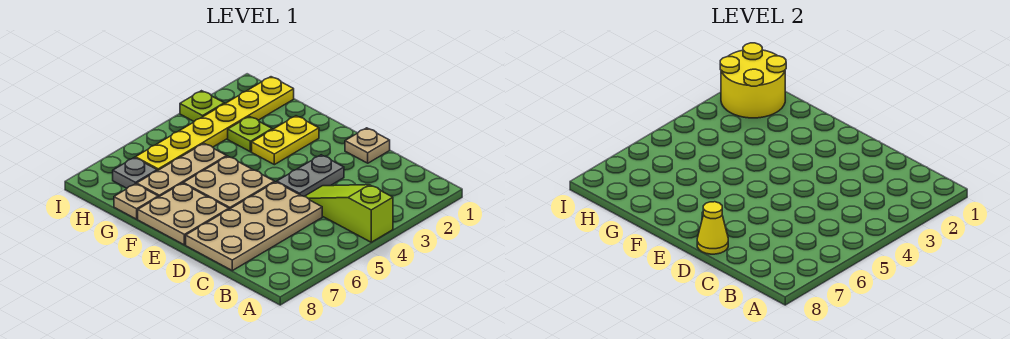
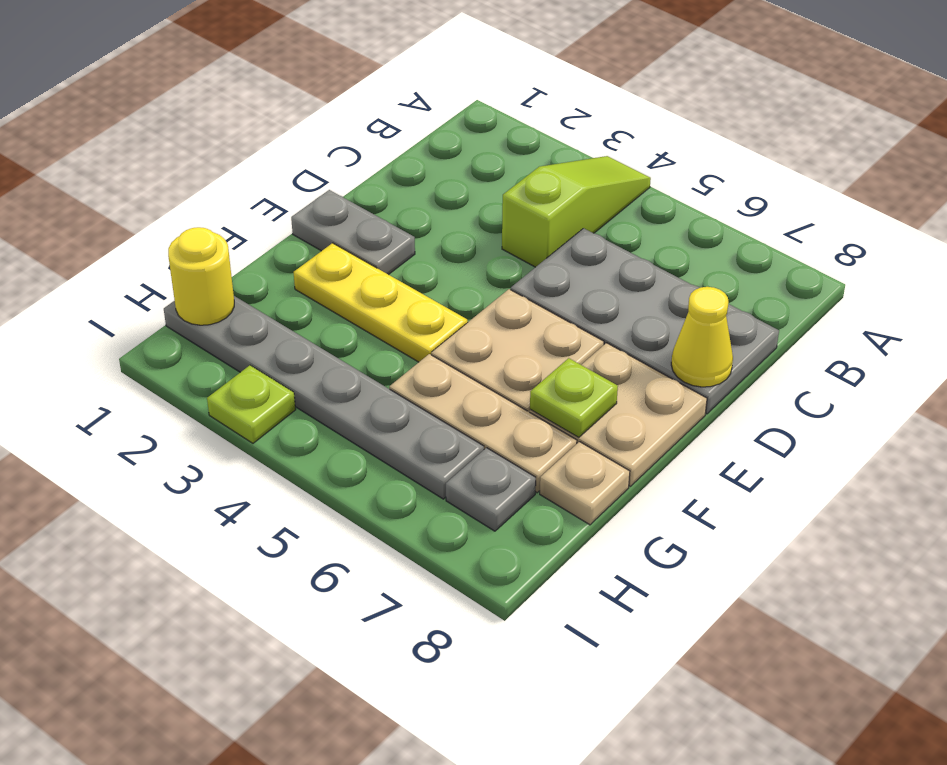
lime 1x3 slope [304,185,393,242] -> lime 1x3 slope turned to [502,156,651,267]
tan 2x4 plate [186,182,322,271] -> grey 2x4 plate [511,228,779,414]
tan 1x1 plate [345,128,390,163] -> none
grey 1x2 plate [277,155,344,196] -> grey 1x2 plate moved to [291,190,415,275]
yellow 1x2 plate [252,116,319,165] -> yellow 1x3 plate [294,243,468,362]
lime 1x1 plate [228,116,272,152] -> lime 1x1 plate moved to [530,358,618,437]
yellow 1x6 plate [135,77,294,171] -> grey 1x6 plate [164,296,484,499]
yellow 2x2 round brick [720,43,786,118] -> yellow 1x1 round brick [168,227,234,325]

